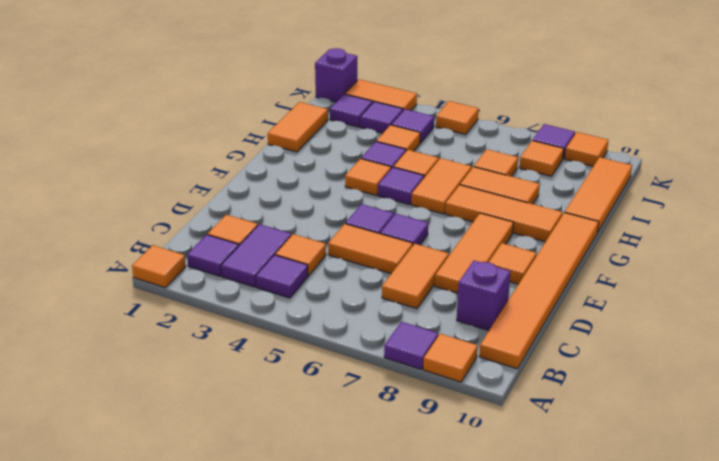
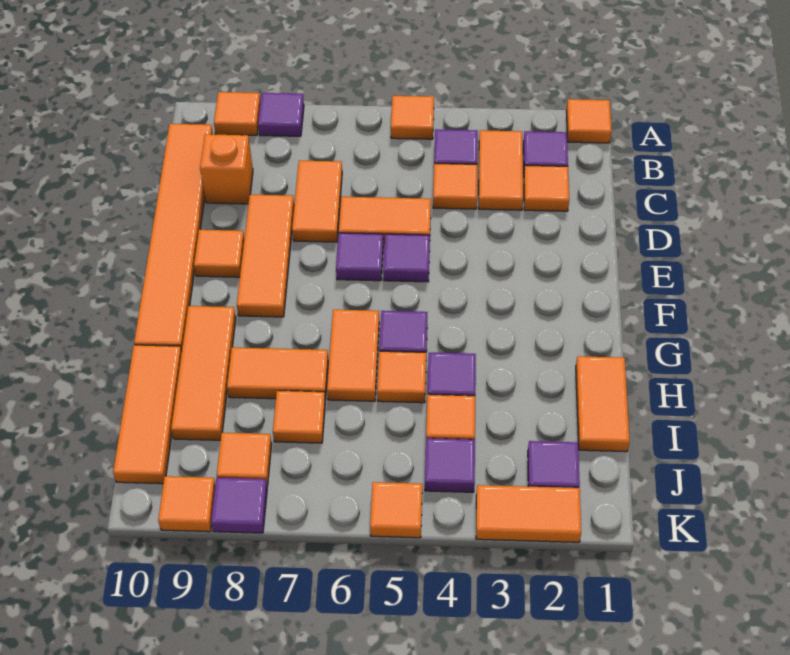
purple 1x2 tile [221,224,291,287] -> orange 1x2 tile [479,130,523,210]
purple 1x1 brick [457,261,510,330] -> orange 1x1 brick [200,134,253,204]
orange 1x1 tile [345,159,391,195] -> orange 1x1 tile moved to [391,96,434,139]
orange 1x3 tile [445,185,562,242] -> orange 1x3 tile turned to [171,306,236,440]
purple 1x1 tile [360,102,403,133] -> none
purple 1x1 brick [315,48,357,102] -> none

